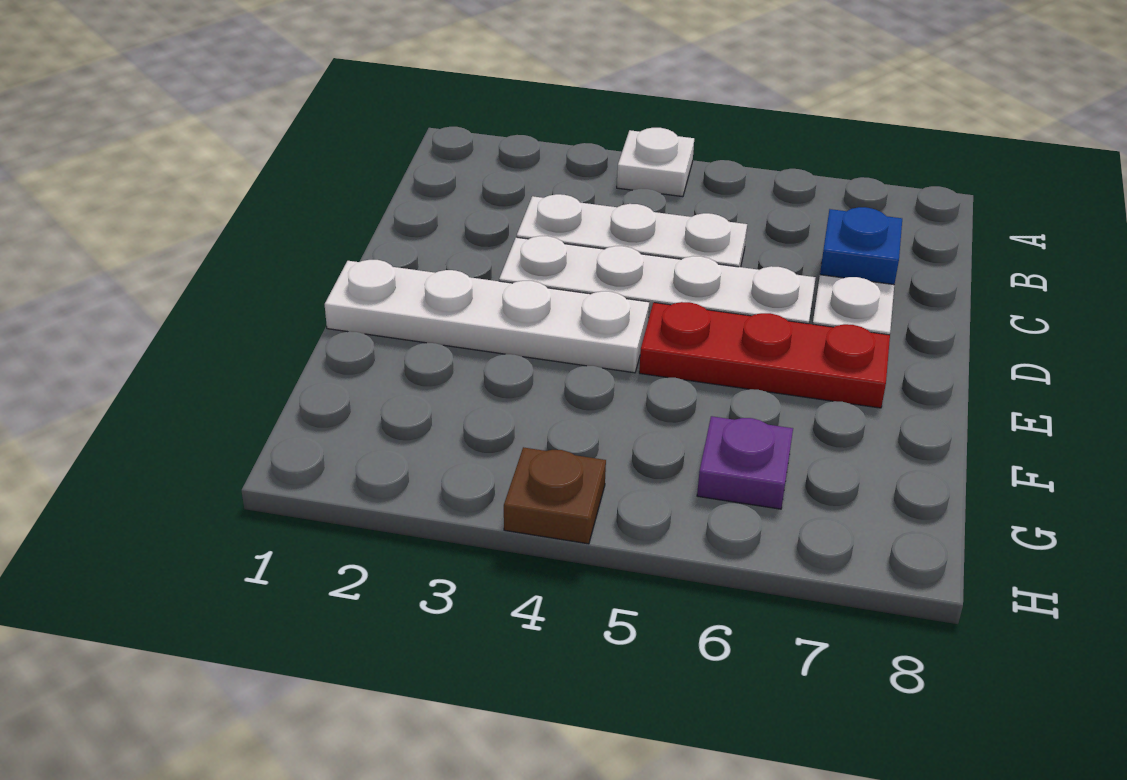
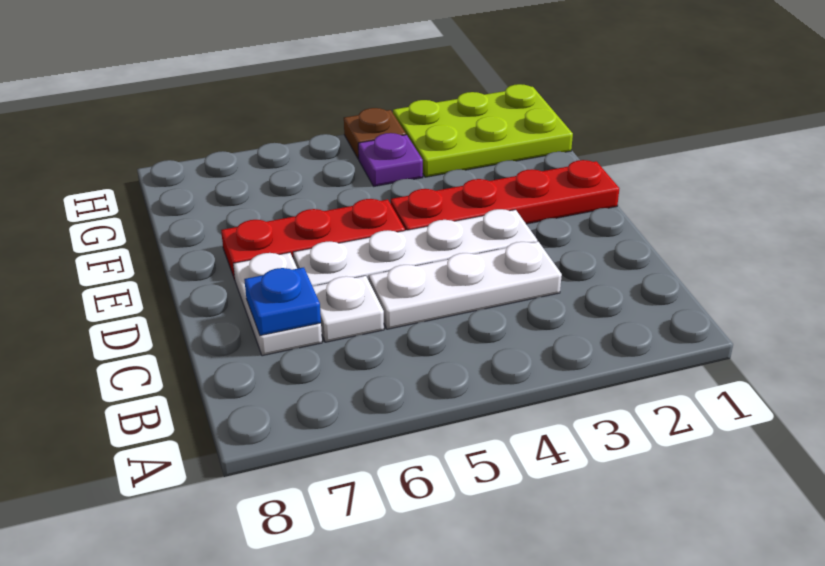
white 1x1 plate [617,128,694,197] -> white 1x1 plate moved to [313,276,384,342]
white 1x4 plate [325,260,649,373] -> red 1x4 plate [391,160,619,231]
none -> lime 2x3 plate [393,84,573,177]
purple 1x1 plate [697,416,793,509] -> purple 1x1 plate moved to [358,133,423,186]

